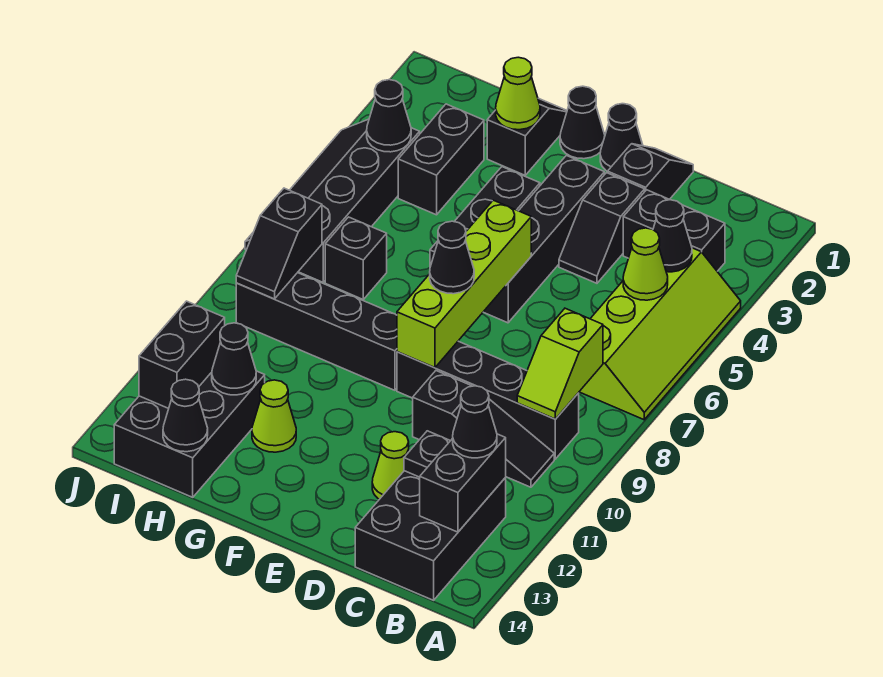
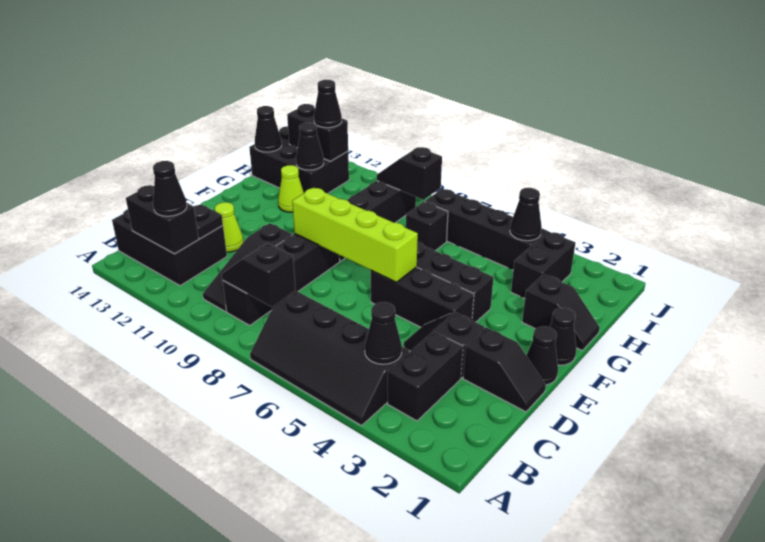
lime 2x4 slope [579,248,741,420] -> black 2x4 slope [250,291,409,426]
lime 1x1 cone [623,228,668,300] -> none
lime 1x2 slope [517,308,603,419] -> black 1x2 slope [222,243,295,307]
black 1x4 brick [484,156,604,323] -> black 1x3 brick [371,267,474,327]
black 1x1 cone [430,221,474,294] -> black 1x1 cone moved to [314,80,342,128]
lime 1x1 cone [496,57,540,130] -> none
black 1x2 brick [398,104,484,215] -> black 1x2 brick turned to [511,231,576,299]

